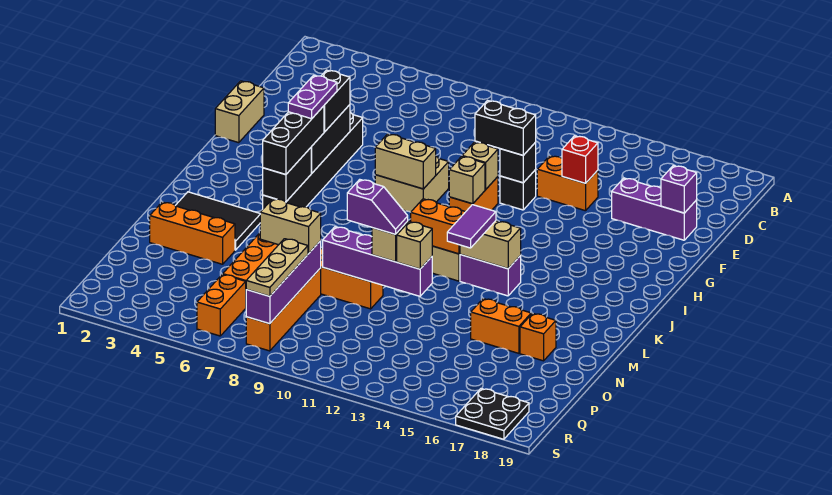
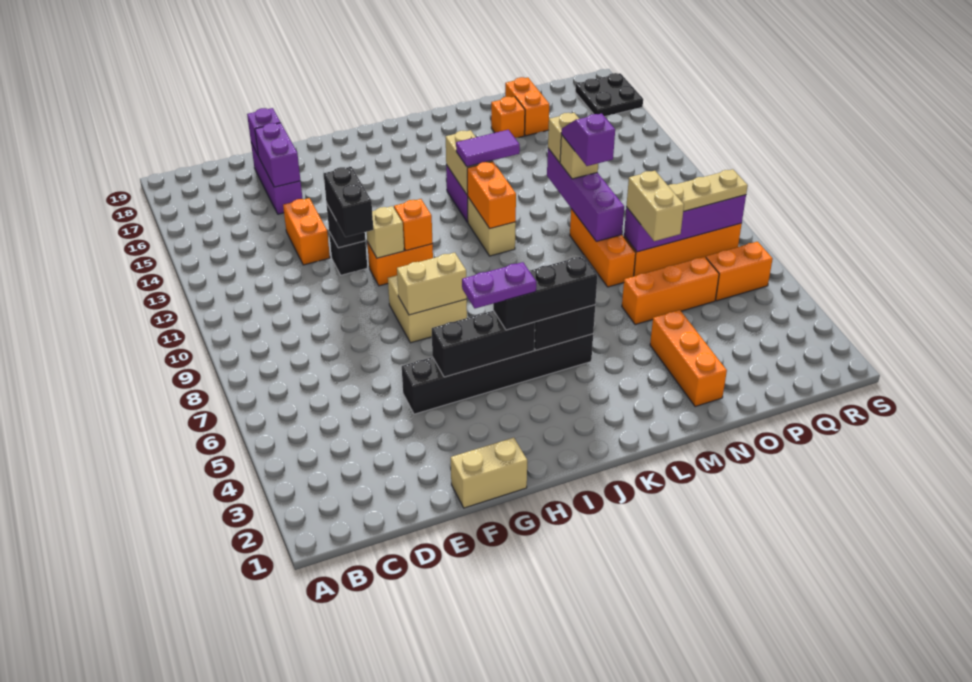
red 1x1 brick [562,136,598,183] -> none
none -> purple 1x2 brick [255,123,300,187]
black 1x2 brick [321,70,350,132] -> none
tan 1x2 brick [375,134,436,189] -> tan 1x2 brick turned to [397,253,467,315]
tan 1x1 brick [449,156,485,204] -> orange 1x1 brick [394,199,433,251]
black 2x3 tile [175,192,260,250] -> none
orange 1x2 brick [471,299,531,353] -> orange 1x2 brick moved to [505,77,549,136]

